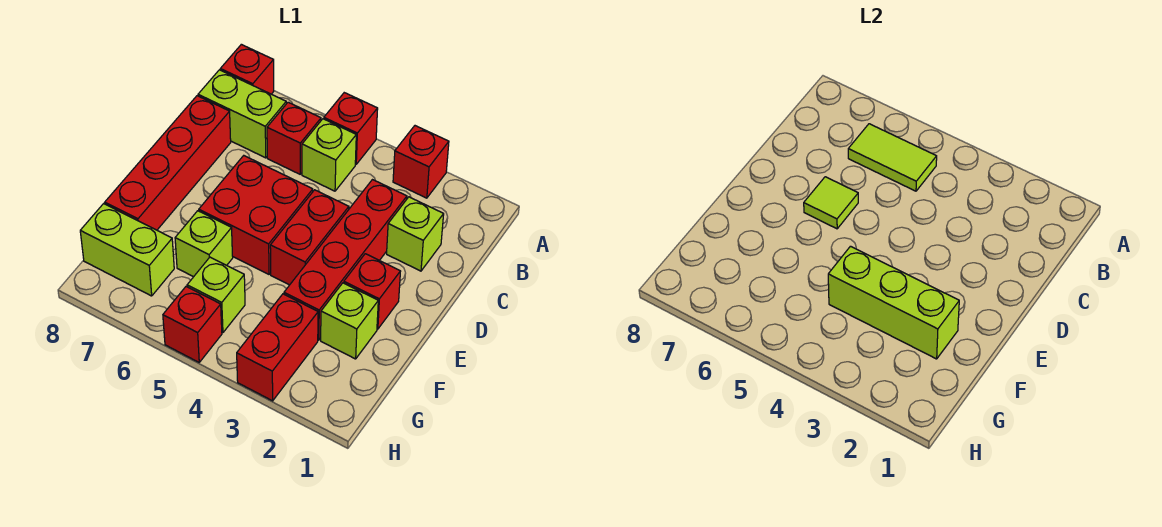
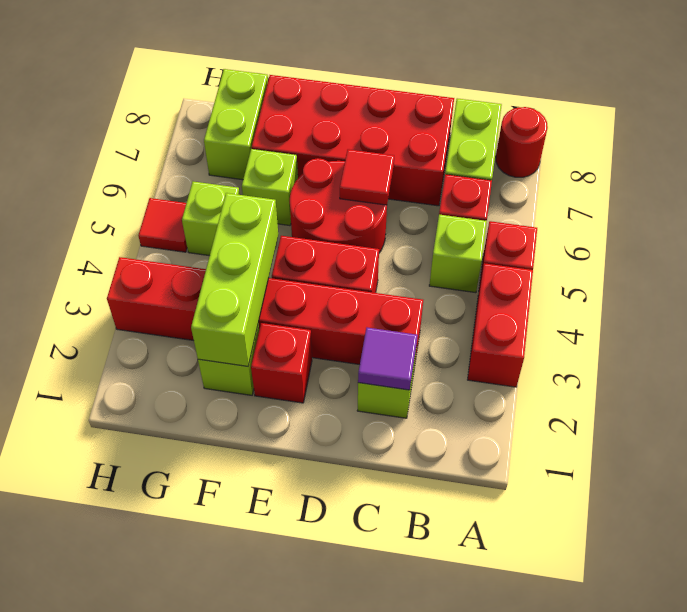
red 1x1 brick [393,126,449,198] -> red 1x2 brick [468,263,533,387]
red 1x1 brick [220,44,274,94] -> red 1x1 round brick [496,107,548,177]
lime 1x2 tile [848,124,937,191] -> none
none -> purple 1x1 tile [358,328,418,390]
red 1x4 brick [105,96,231,230] -> red 2x4 brick [252,75,454,206]
red 2x2 brick [199,156,313,274] -> red 2x2 round brick [290,158,387,253]
lime 1x1 tile [804,177,858,229] -> red 1x1 tile [340,149,394,205]
red 1x1 brick [163,287,222,362] -> red 1x1 tile [138,198,187,252]

